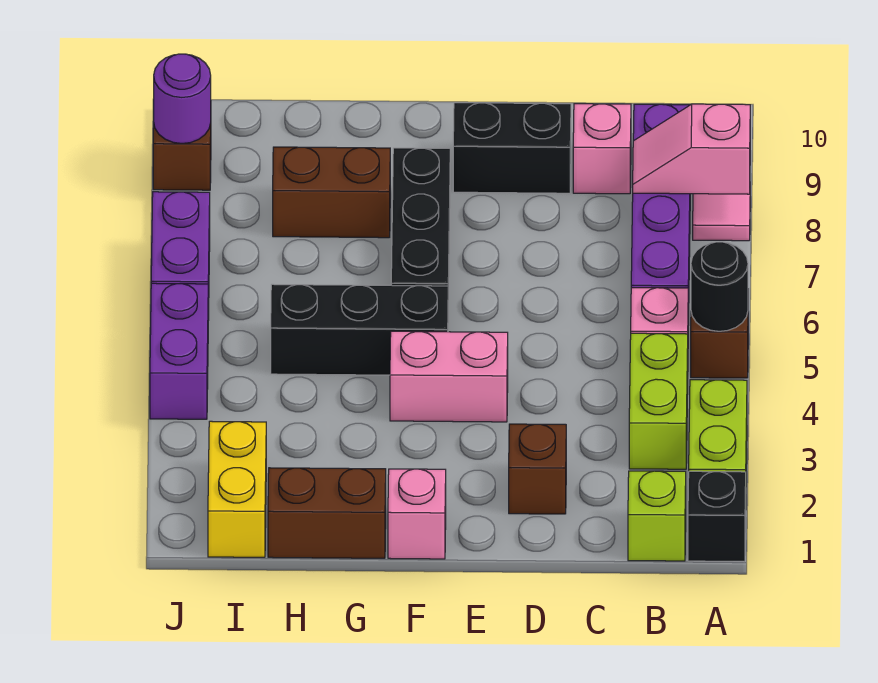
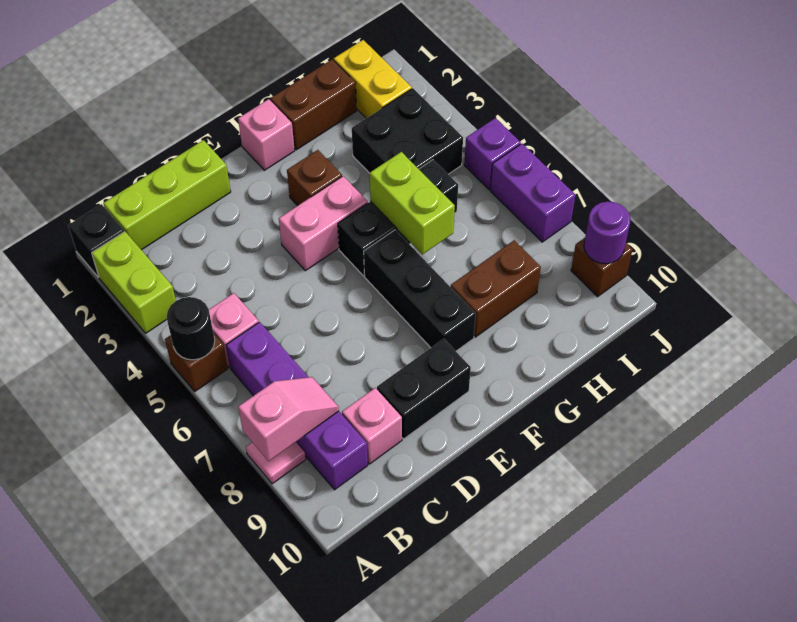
lime 1x1 brick [628,471,686,561] -> lime 1x3 brick [103,140,231,250]
lime 1x2 brick [629,333,688,469] -> lime 1x2 brick moved to [370,152,455,254]
brown 1x1 brick [509,424,566,514] -> brown 1x1 brick moved to [287,150,342,206]
none -> black 2x2 brick [352,88,463,174]
purple 1x2 brick [150,283,208,419] -> purple 1x1 brick [464,118,521,189]

